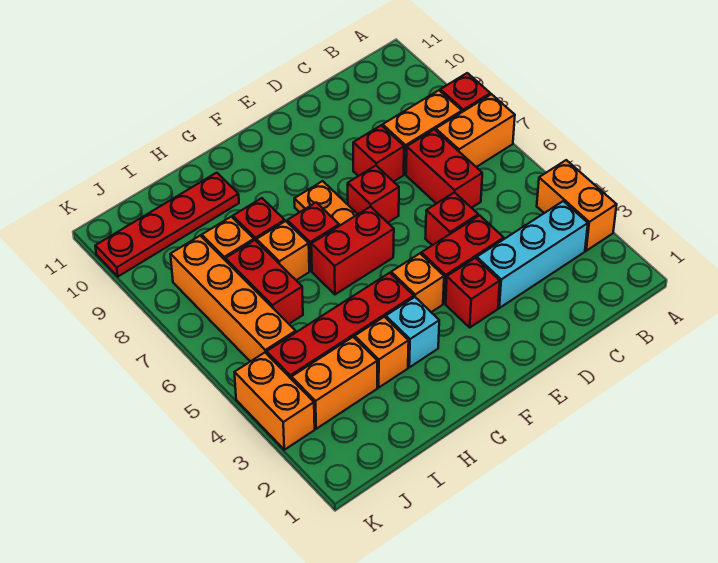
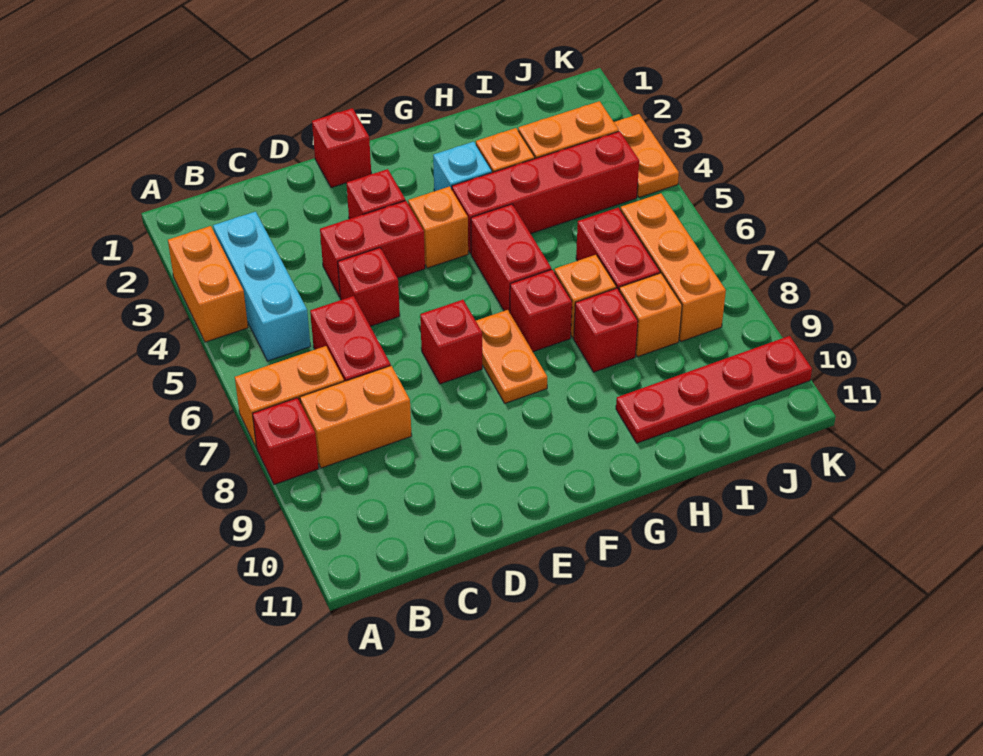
cyan 1x3 brick [477,201,588,308] -> cyan 1x3 brick turned to [213,212,310,361]
red 1x1 brick [353,125,404,182] -> red 1x1 brick moved to [312,108,371,188]
red 1x2 brick [311,207,394,294] -> red 1x2 brick turned to [471,204,551,312]
orange 1x4 brick [170,236,296,362] -> orange 1x3 brick [621,193,726,341]
orange 1x2 brick [234,353,315,450] -> orange 1x2 plate [614,114,679,197]

